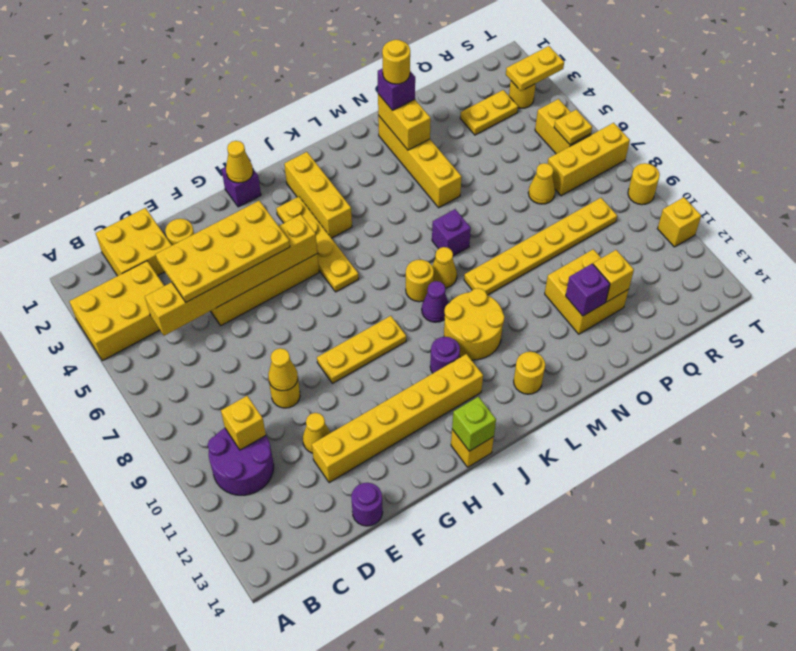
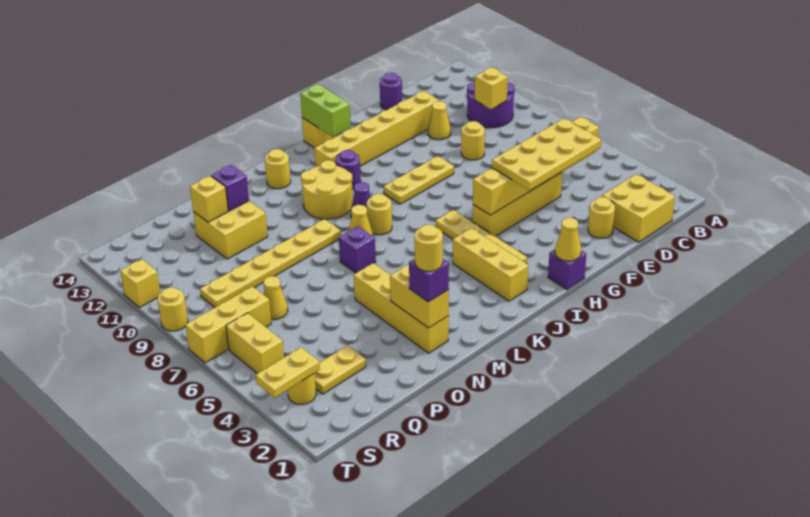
yellow 2x3 brick [69,261,164,361] -> none
yellow 1x1 cone [268,348,298,391] -> none
lime 1x1 brick [452,397,496,451] -> lime 1x2 brick [300,84,351,137]
yellow 1x1 plate [554,110,592,145] -> none

